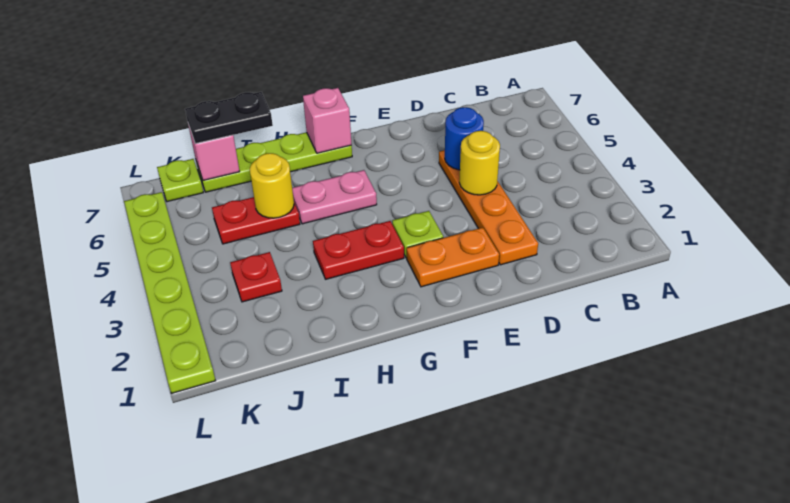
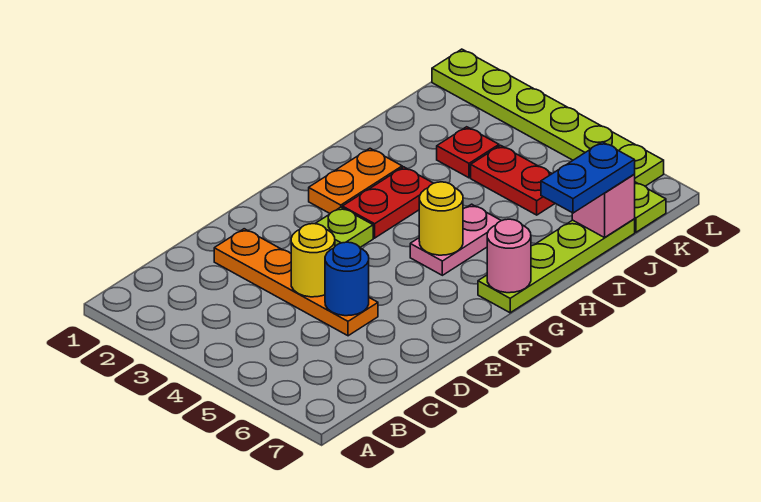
orange 1x2 plate [407,228,499,287] -> orange 1x2 plate moved to [309,148,402,213]
pink 1x1 brick [303,88,352,153] -> pink 1x1 round brick [487,219,531,293]
red 1x2 plate [212,197,300,244] -> red 1x2 plate turned to [471,145,555,215]
yellow 1x1 round brick [250,153,294,218] -> yellow 1x1 round brick moved to [419,182,463,255]
black 1x2 plate [185,92,273,144] -> blue 1x2 plate [541,142,635,213]

